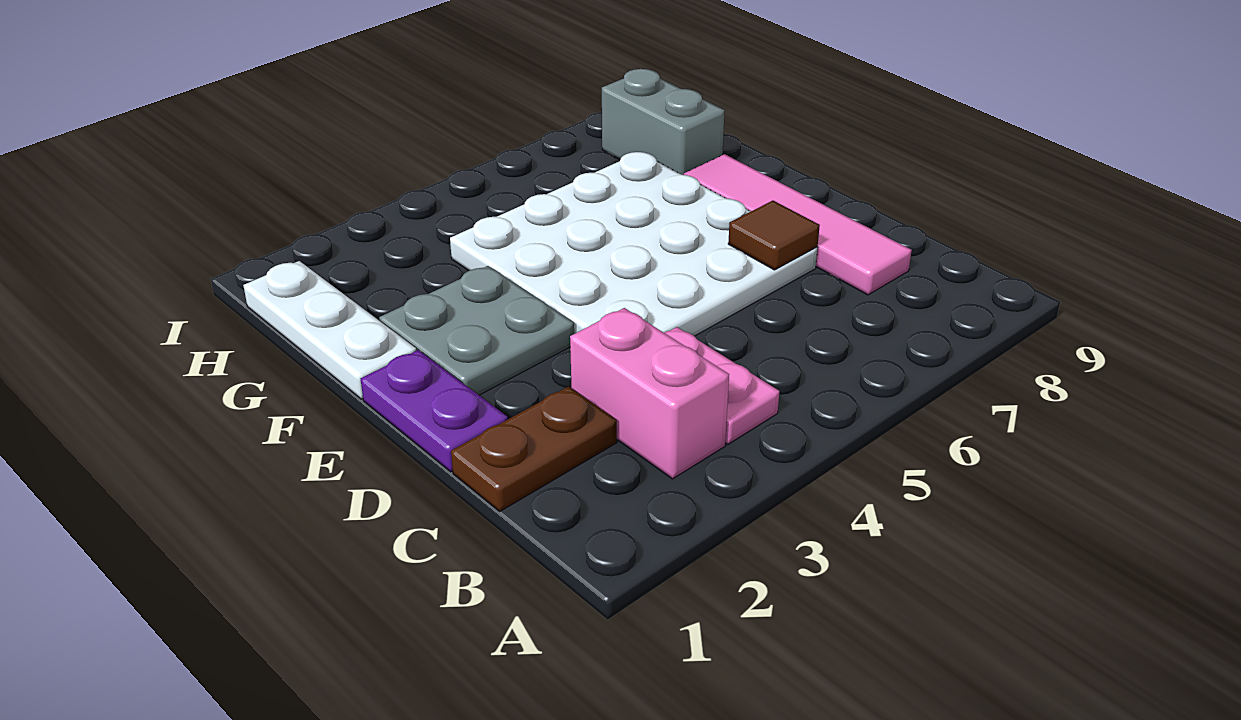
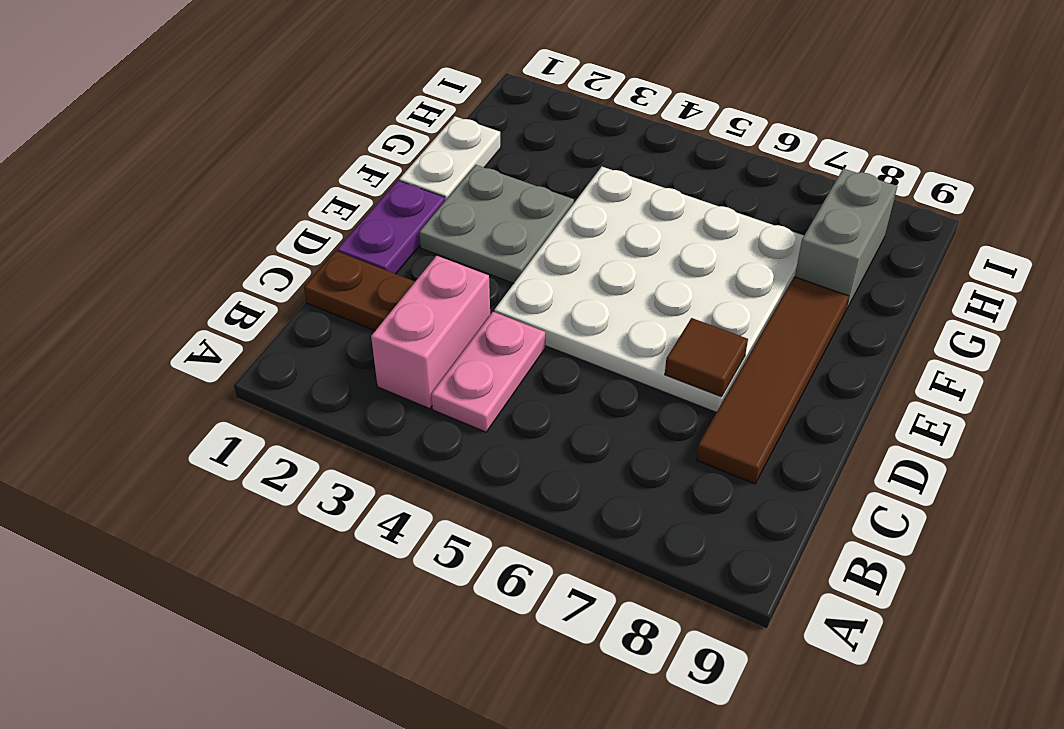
pink 1x4 tile [684,154,912,295] -> brown 1x4 tile [696,277,849,484]
white 1x3 plate [243,261,416,399] -> white 1x2 plate [399,116,501,200]

